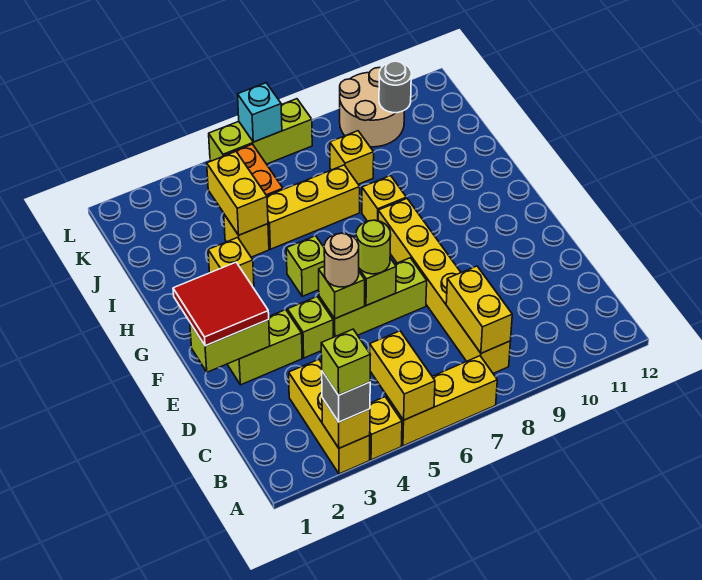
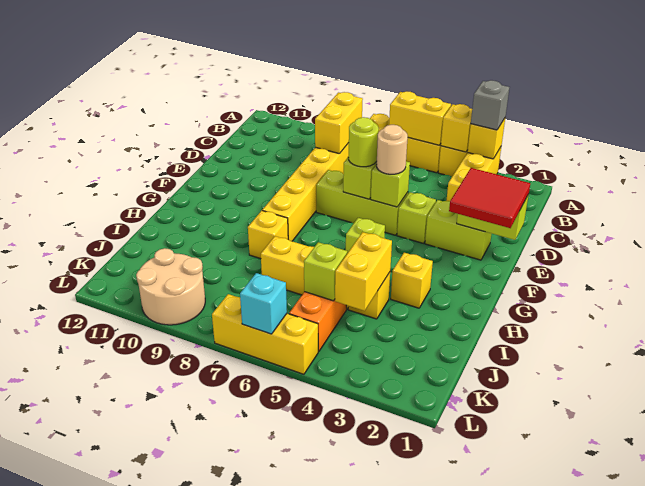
lime 1x1 brick [321,329,371,395] -> lime 1x1 brick moved to [304,242,347,301]
yellow 1x2 brick [370,331,435,420] -> yellow 1x2 brick turned to [389,91,451,145]
yellow 1x1 brick [330,131,374,184] -> yellow 1x1 brick moved to [441,104,472,152]
grey 1x1 round brick [379,61,411,113] -> none
lime 1x3 brick [209,99,312,164] -> yellow 1x3 brick [212,294,318,374]

